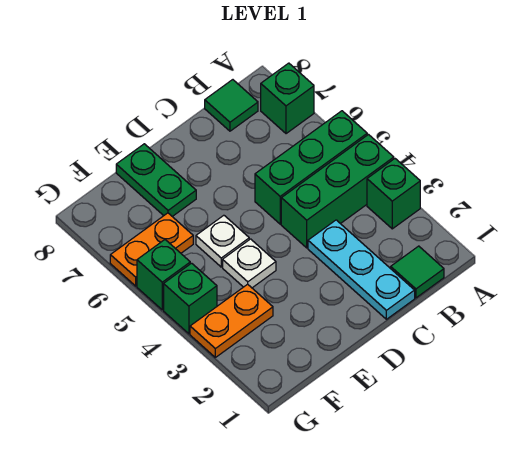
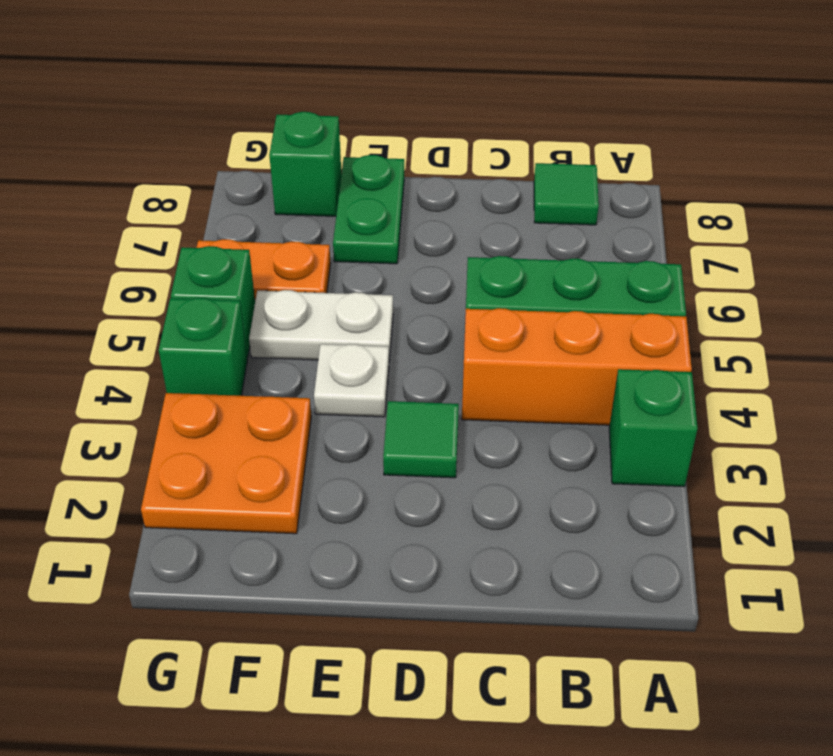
green 1x3 brick [281,135,394,248] -> orange 1x3 brick [462,308,692,425]
green 1x1 brick [261,63,314,134] -> green 1x1 brick moved to [269,112,341,216]
green 1x1 tile [391,246,444,298] -> green 1x1 tile moved to [383,401,459,478]
cyan 1x3 plate [308,220,415,319] -> none
white 1x1 plate [196,215,249,267] -> white 1x2 plate [249,290,393,360]
orange 1x2 plate [190,284,273,357] -> orange 2x2 plate [141,393,311,534]

